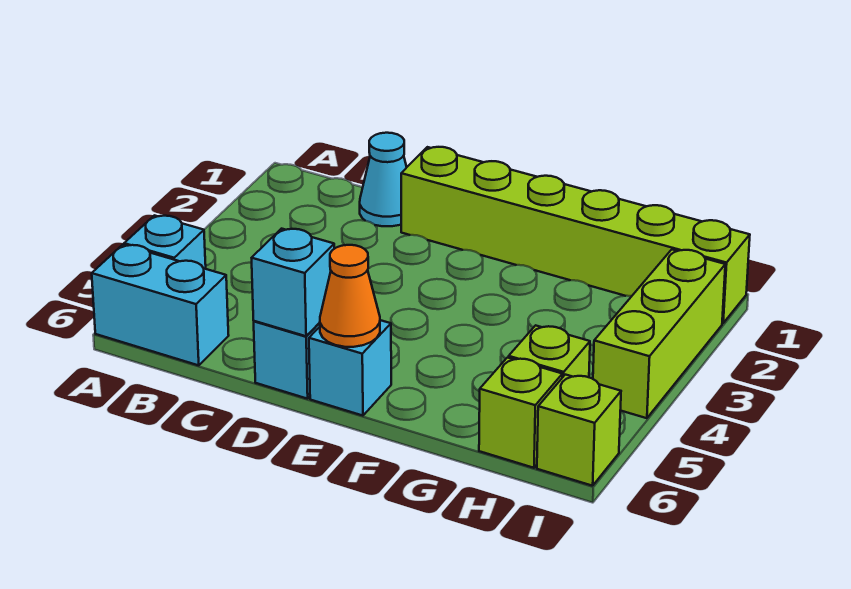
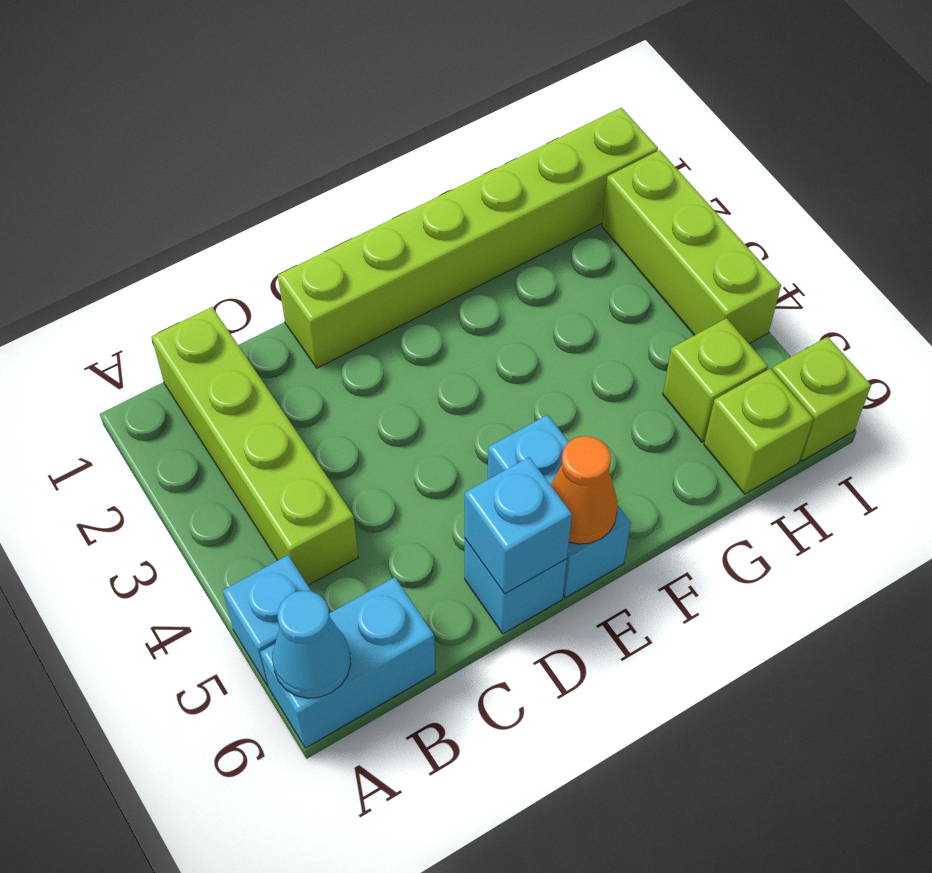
none -> lime 1x4 brick [151,307,358,585]
cyan 1x1 cone [360,133,407,226] -> cyan 1x1 cone moved to [272,590,351,698]
cyan 1x1 brick [309,320,391,416] -> cyan 1x2 brick [488,415,631,598]

